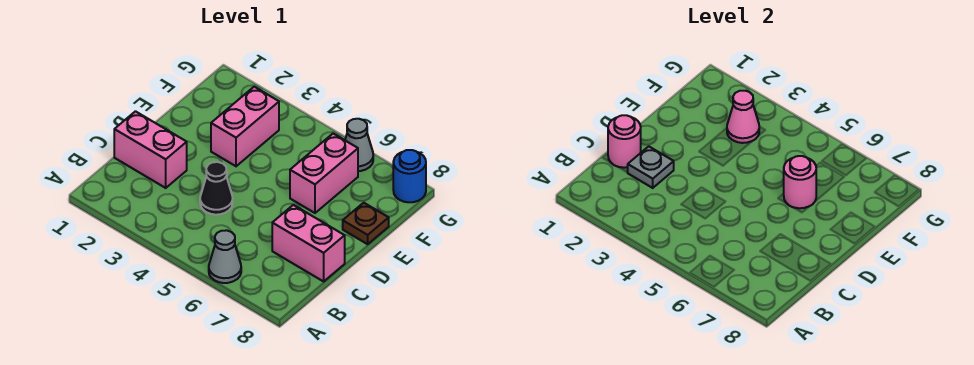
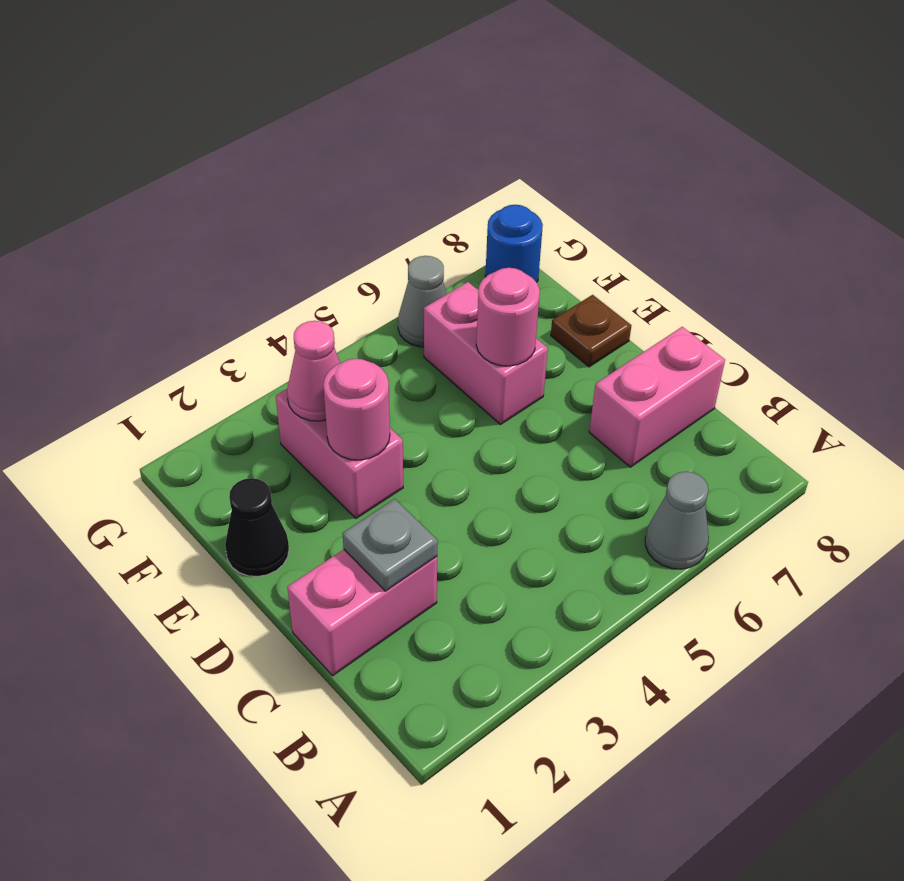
pink 1x1 round brick [608,115,641,168] -> pink 1x1 round brick moved to [323,359,390,460]
black 1x1 cone [200,162,233,215] -> black 1x1 cone moved to [225,478,289,577]

